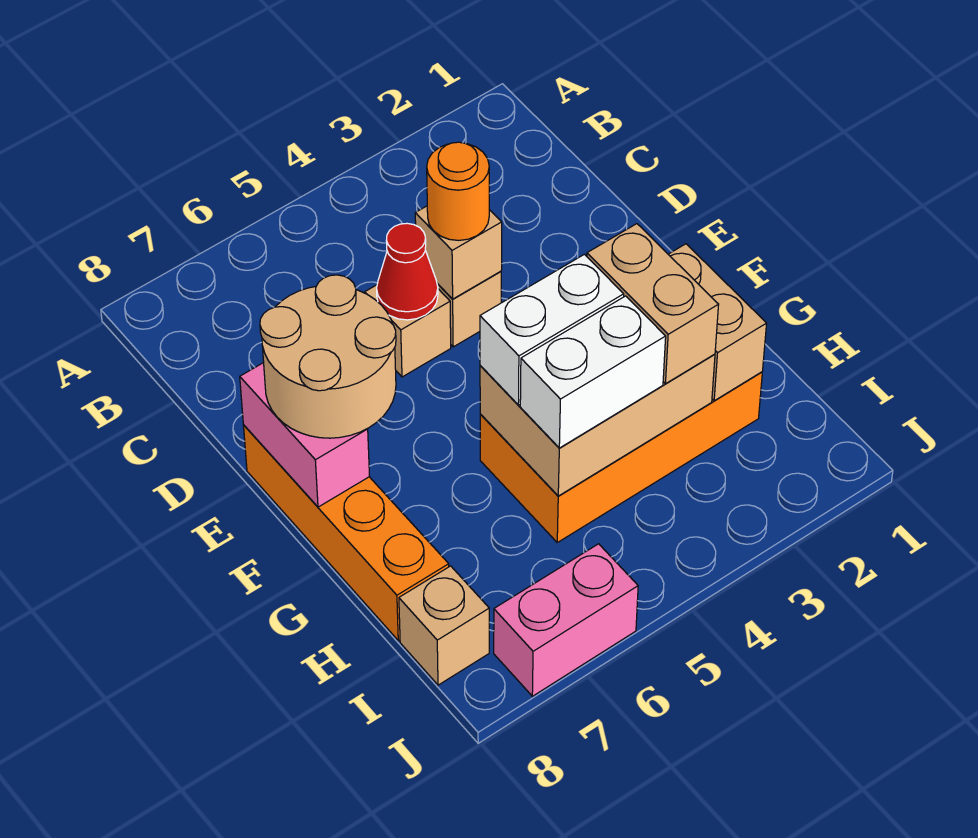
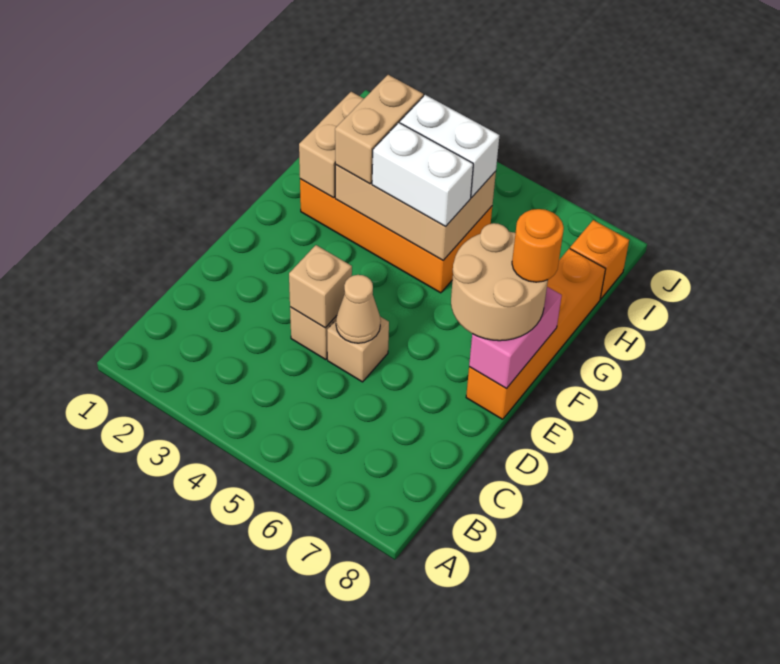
orange 1x1 round brick [427,142,489,240] -> orange 1x1 round brick moved to [512,209,564,282]
red 1x1 cone [377,223,438,320] -> tan 1x1 cone [336,275,381,343]
tan 1x1 brick [399,566,489,685] -> orange 1x1 brick [570,220,629,299]
pink 1x2 brick [494,544,638,696] -> none

